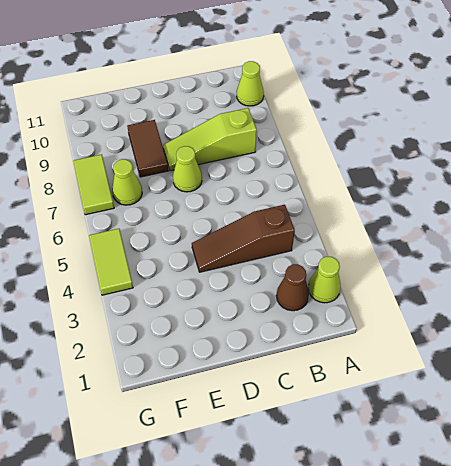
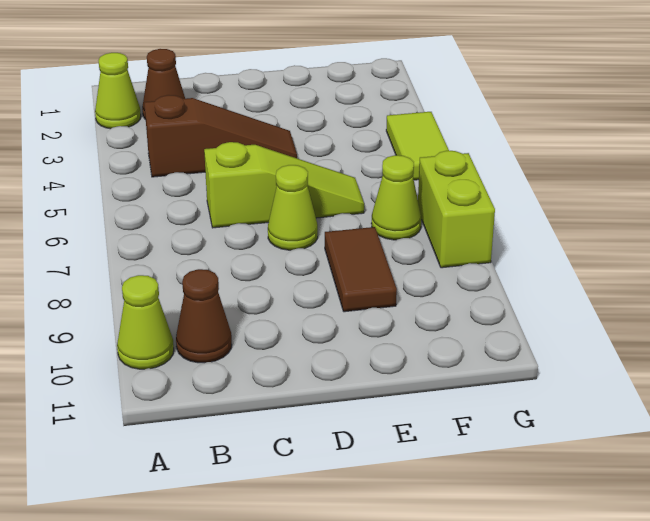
lime 1x3 slope [163,108,257,171] -> lime 1x3 slope moved to [204,142,364,228]
none -> brown 1x1 cone [176,269,232,363]
lime 1x2 tile [73,154,114,215] -> lime 1x2 brick [418,151,495,268]

